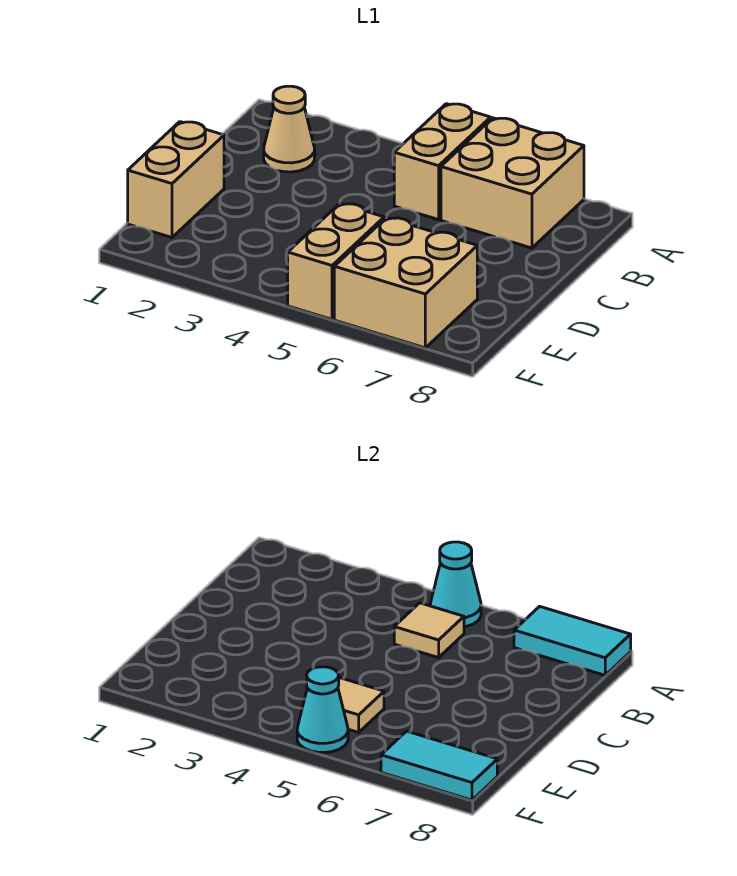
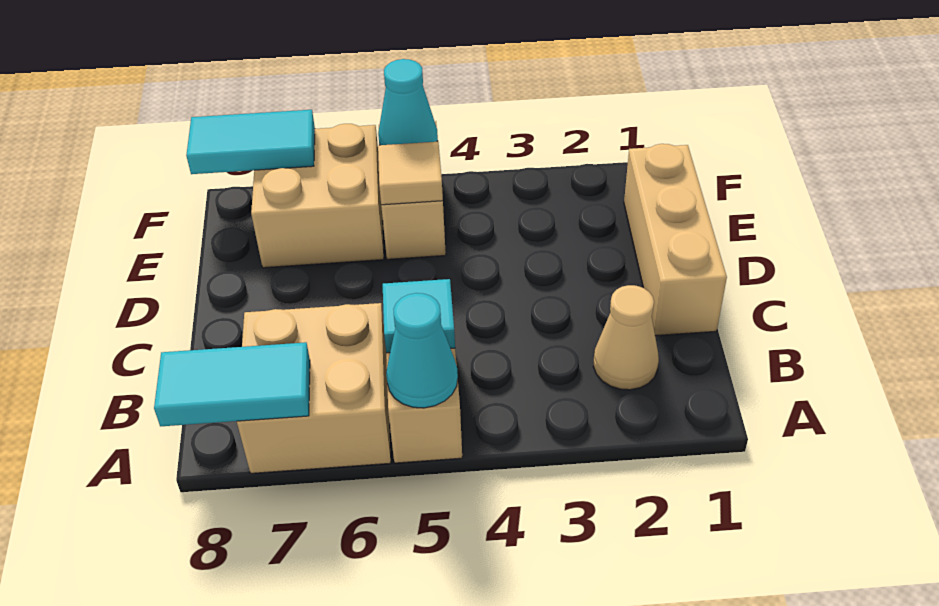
tan 1x1 tile [394,603,464,658] -> cyan 1x1 tile [383,279,455,353]
tan 1x2 brick [128,122,224,237] -> tan 1x3 brick [624,144,727,336]

